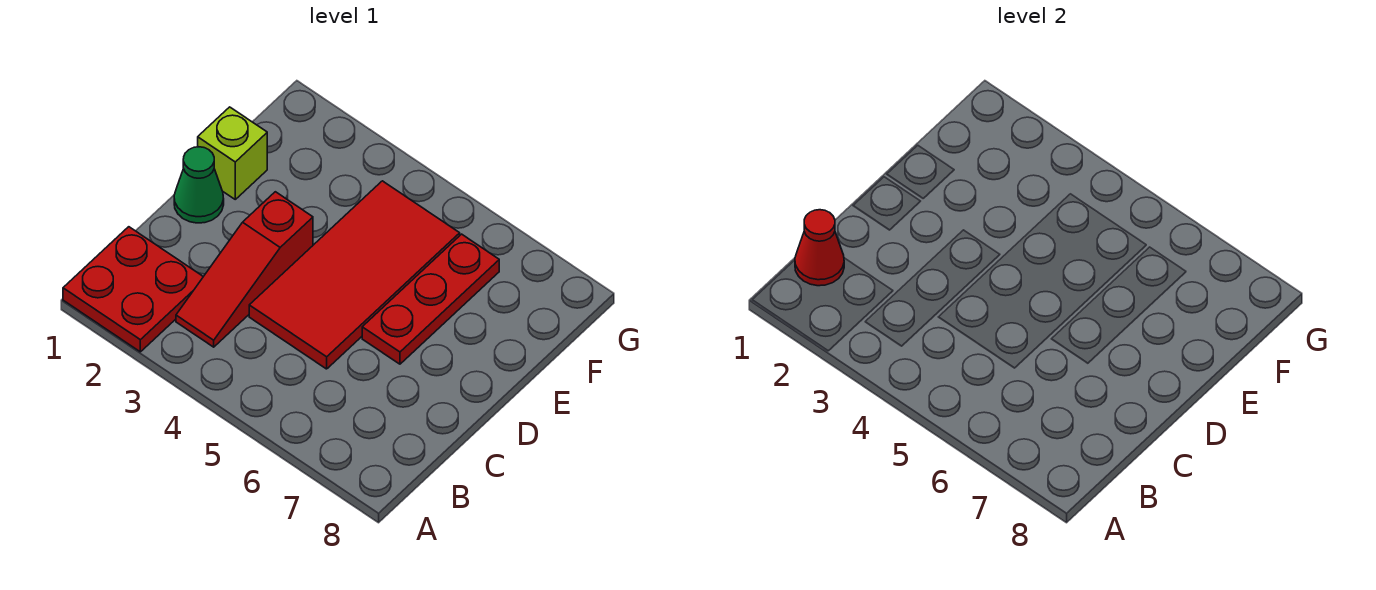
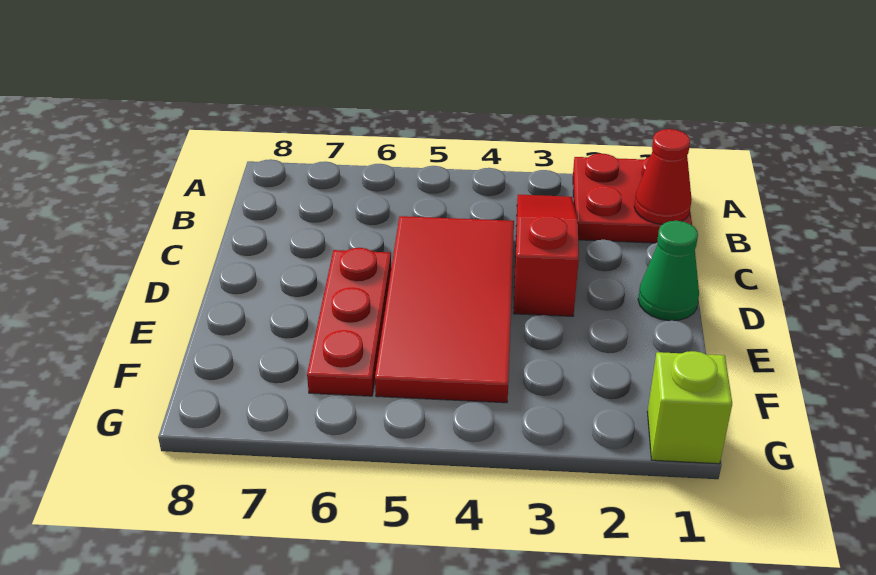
lime 1x1 brick [198,107,267,199] -> lime 1x1 brick moved to [647,351,732,464]

